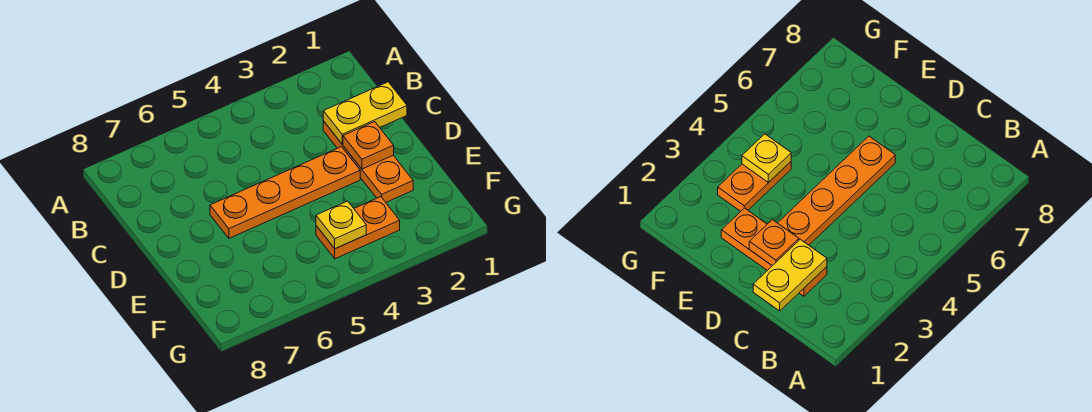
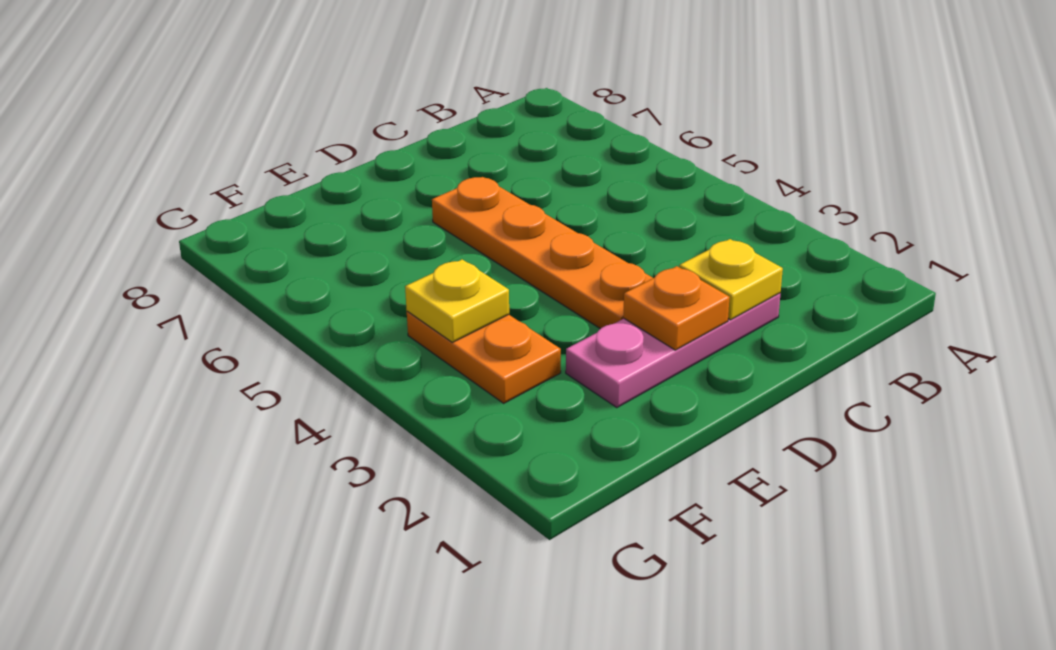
yellow 1x2 plate [323,82,407,144] -> yellow 1x1 plate [679,239,783,320]
orange 1x3 plate [323,121,413,202] -> pink 1x3 plate [566,293,780,408]

